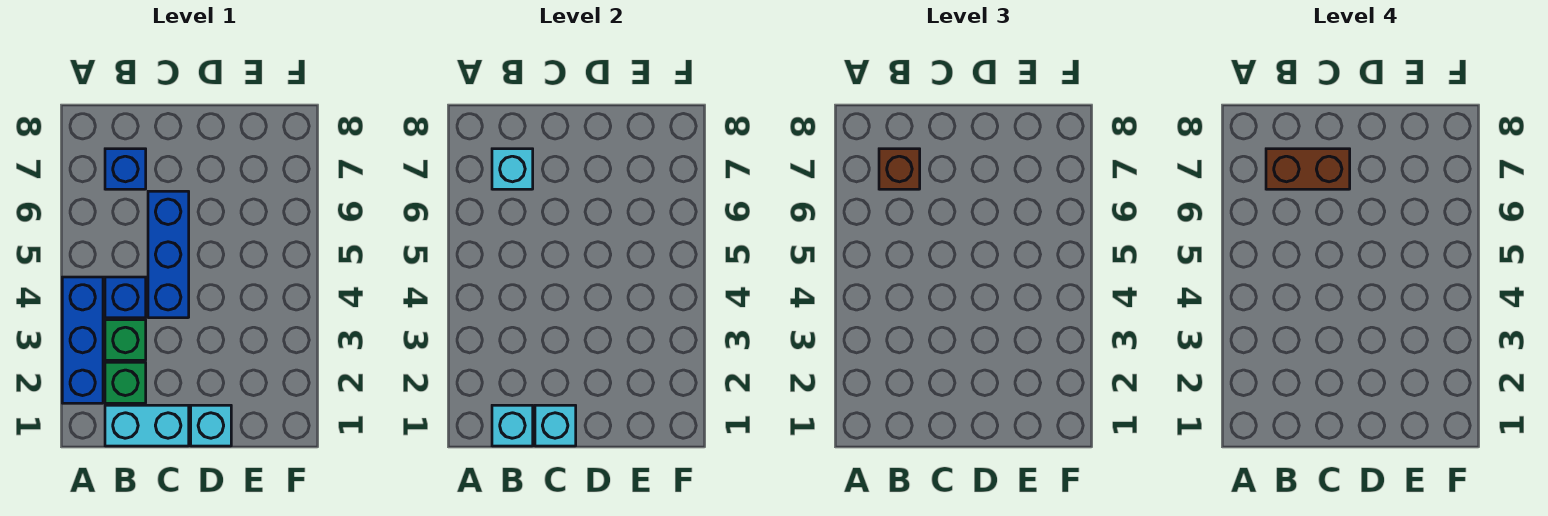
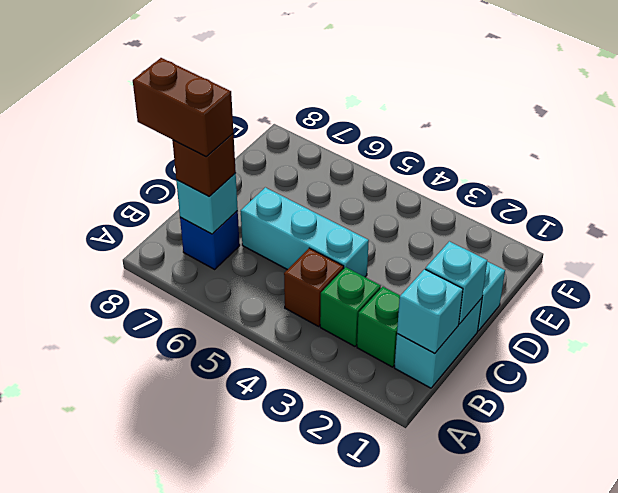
blue 1x3 brick [62,277,103,403] -> none
blue 1x1 brick [105,277,146,318] -> brown 1x1 brick [284,248,344,326]
brown 1x2 brick [1266,149,1350,189] -> brown 1x2 brick turned to [133,58,233,157]
blue 1x3 brick [148,191,189,318] -> cyan 1x3 brick [241,187,369,277]

